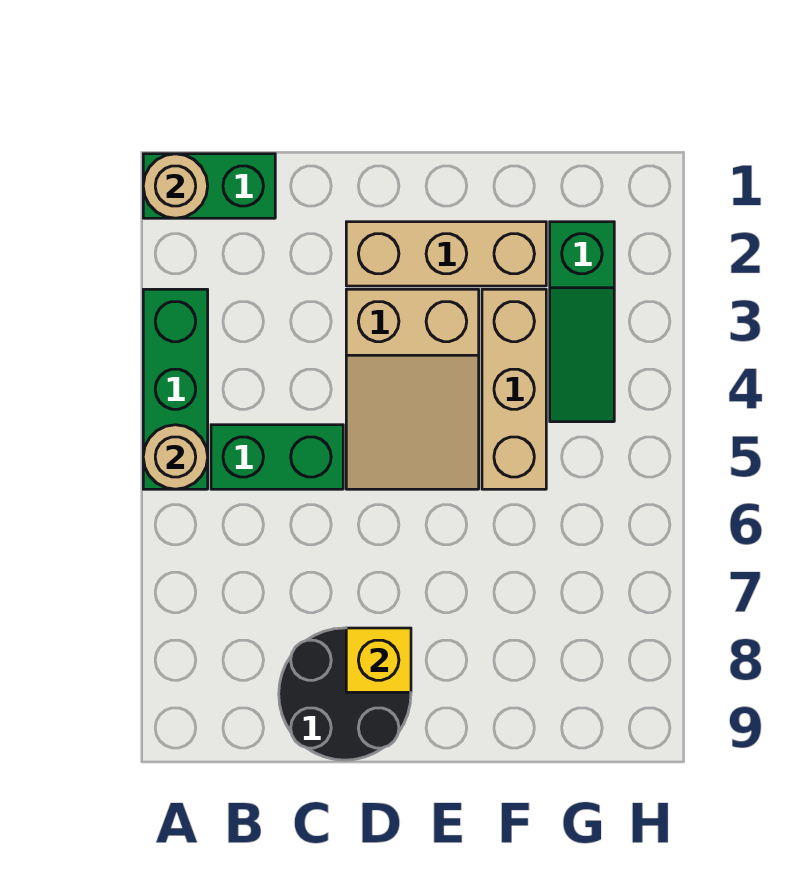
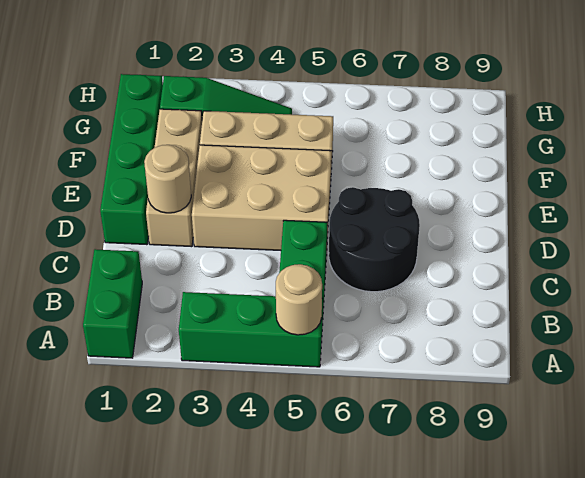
tan 1x1 round brick [143,154,208,218] -> tan 1x1 round brick moved to [144,145,191,213]
black 2x2 round brick [279,628,411,760] -> black 2x2 round brick moved to [329,187,420,292]
none -> green 1x4 brick [100,74,163,245]
tan 2x3 slope [346,289,479,489] -> tan 2x3 brick [192,145,331,250]
yellow 1x1 brick [346,628,411,692] -> none

